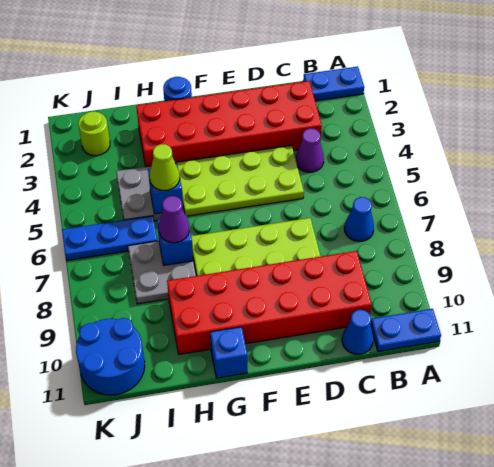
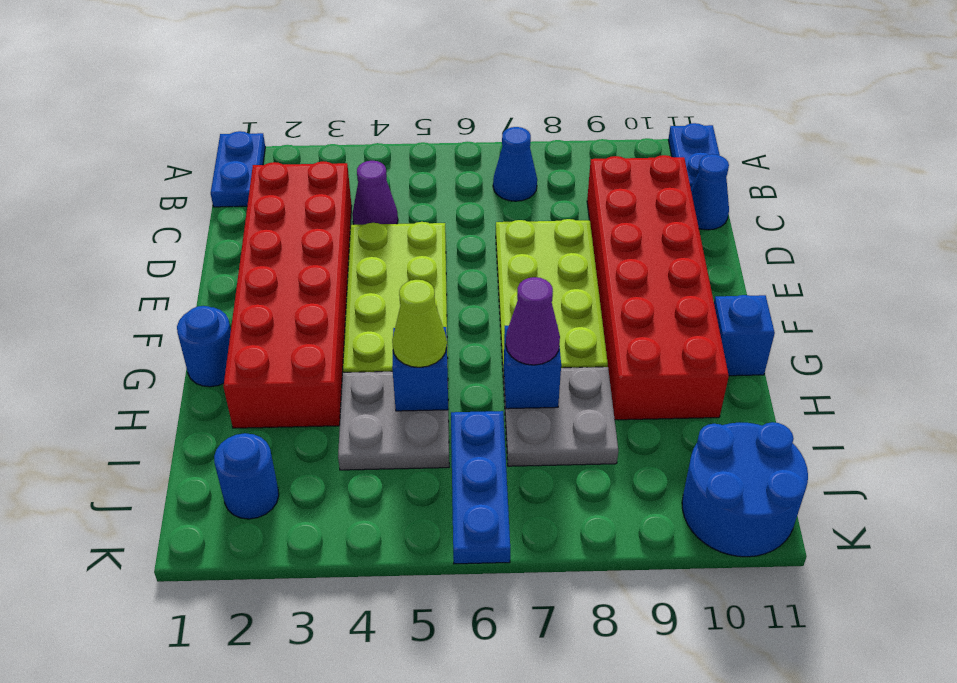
lime 1x1 round brick [78,112,110,156] -> blue 1x1 round brick [214,433,279,519]

